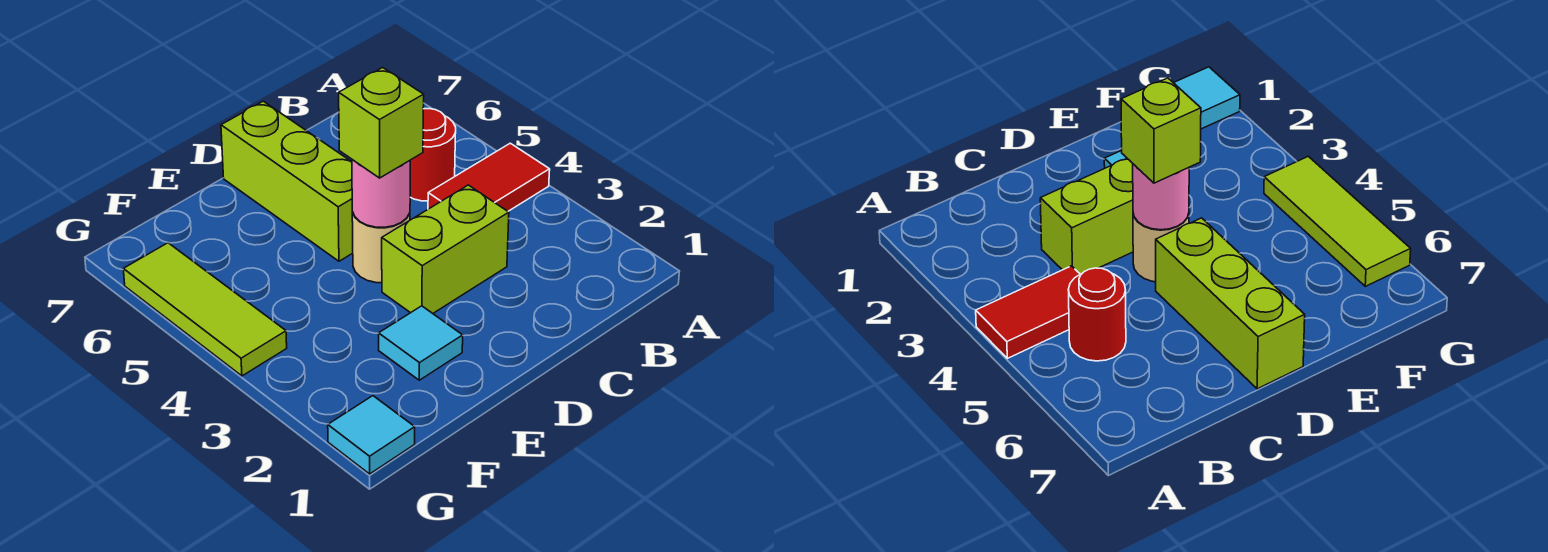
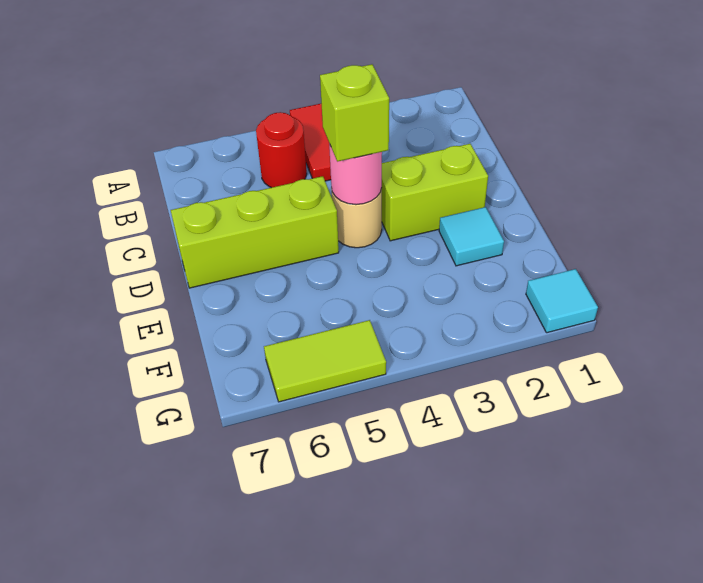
lime 1x2 brick [382,185,509,313] -> lime 1x2 brick turned to [382,144,488,241]
lime 1x3 tile [123,243,287,376] -> lime 1x2 tile [264,320,386,402]

